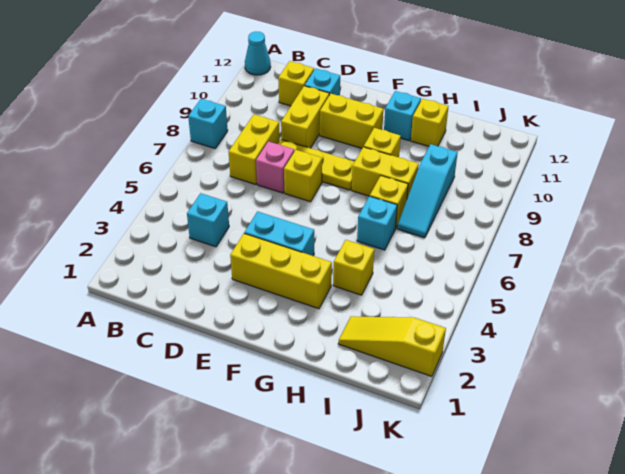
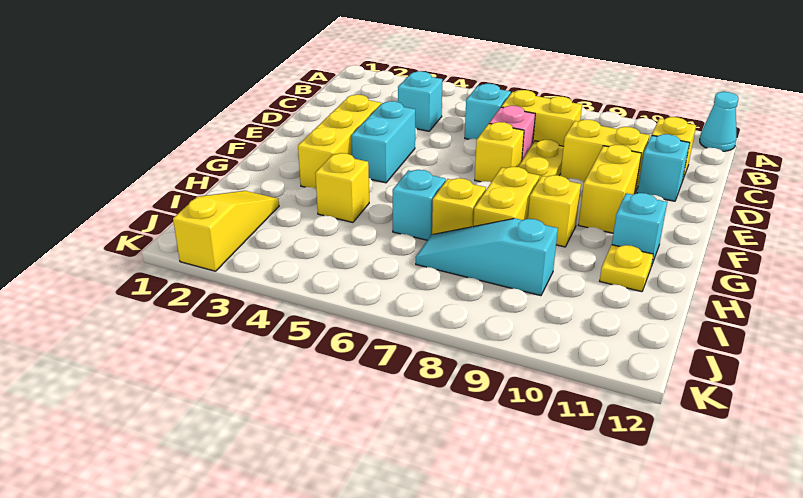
cyan 1x1 brick [188,99,228,149] -> cyan 1x1 brick moved to [465,84,511,139]
yellow 1x1 brick [411,99,449,146] -> yellow 1x1 plate [600,245,653,292]

